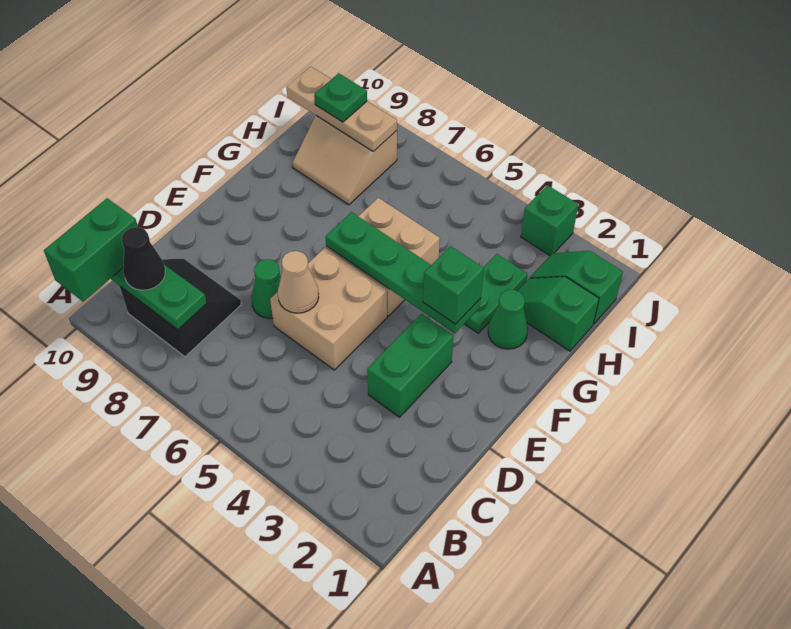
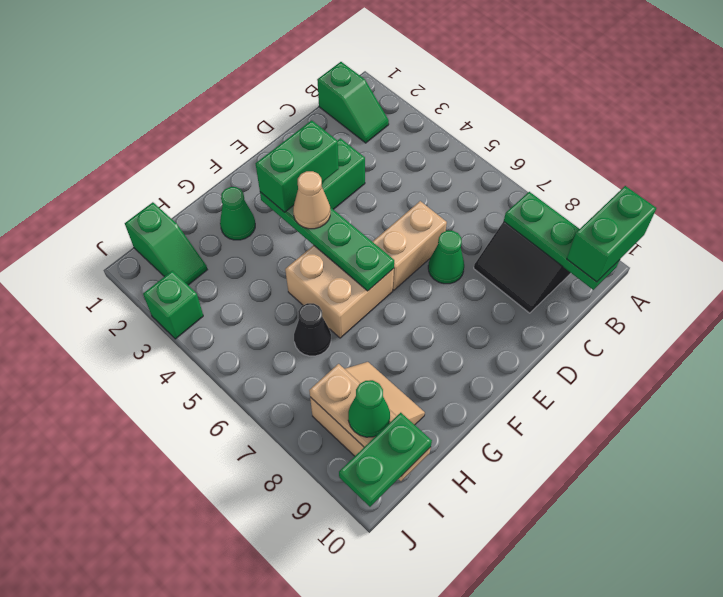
black 1x1 cone [122,227,165,290] -> black 1x1 cone moved to [294,303,331,356]
tan 2x2 brick [270,248,387,370] -> tan 1x2 brick [373,201,447,290]
tan 1x1 cone [278,251,319,313] -> tan 1x1 cone moved to [293,171,330,229]
green 1x1 brick [423,246,484,324] -> green 1x2 brick [256,120,339,212]
green 1x2 plate [465,254,528,333] -> green 1x2 plate moved to [339,413,432,507]
green 1x2 slope [518,277,599,351] -> green 1x2 slope moved to [317,62,389,143]
green 1x1 plate [314,73,367,122] -> green 1x1 cone [348,380,390,437]

